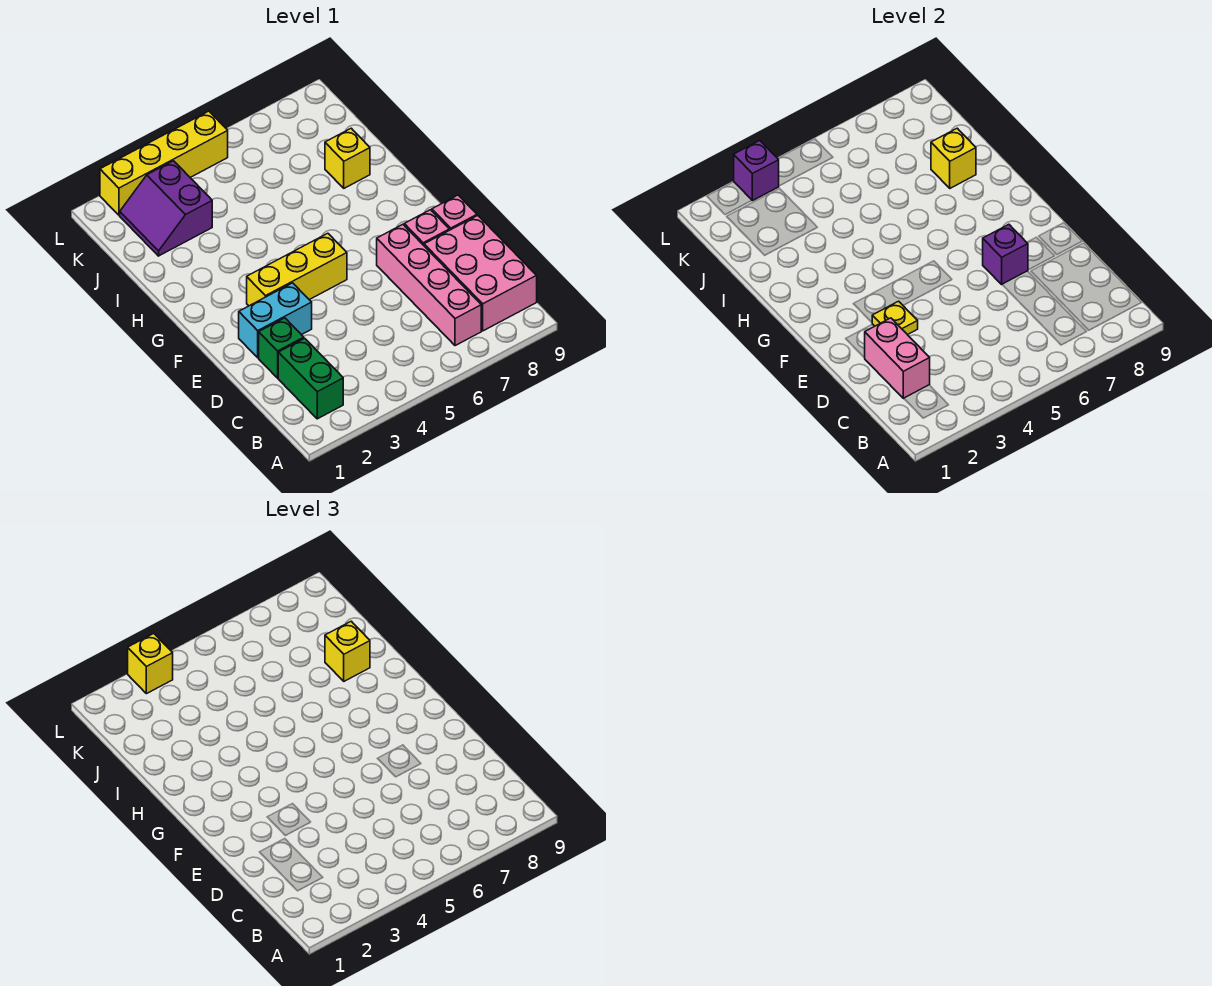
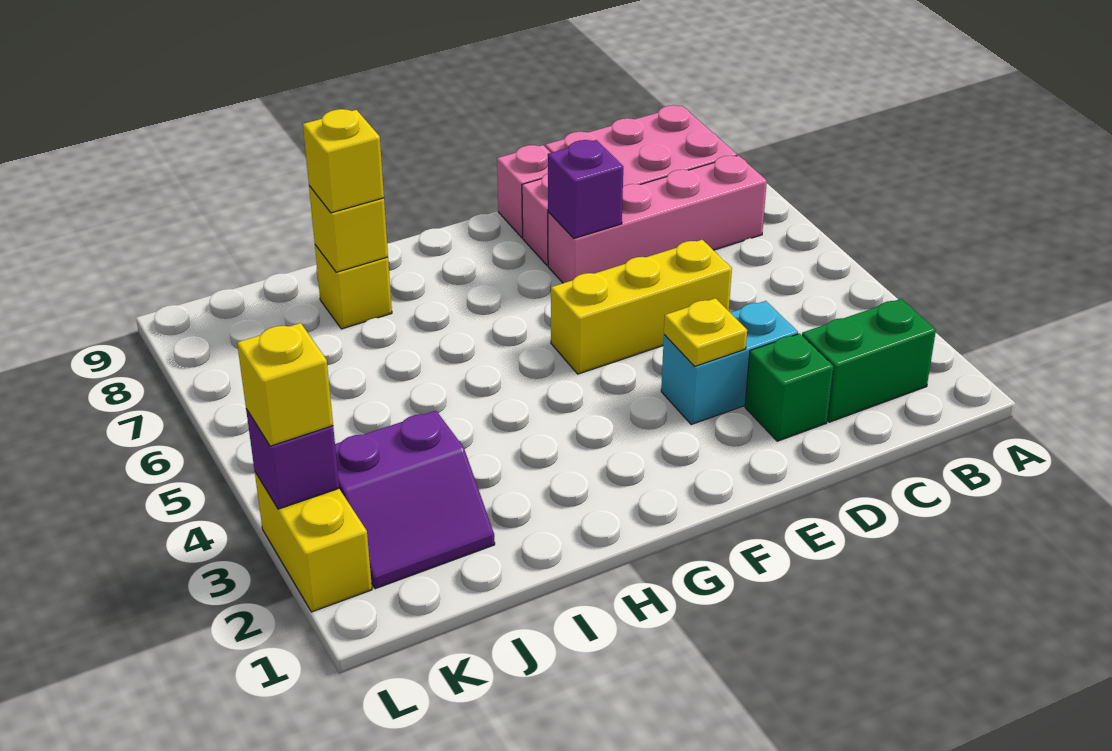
pink 1x2 brick [865,318,930,398] -> none
cyan 1x2 brick [239,283,312,358] -> cyan 1x2 brick turned to [661,301,798,424]
yellow 1x3 brick [247,233,347,306] -> yellow 1x3 brick turned to [551,240,732,374]
yellow 1x4 brick [100,111,228,215] -> yellow 1x2 brick [255,472,372,612]

